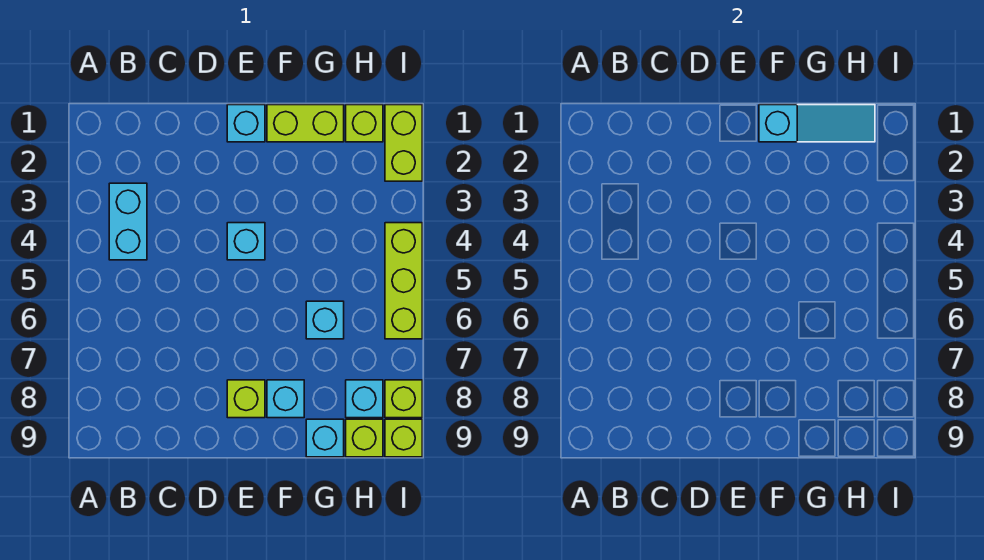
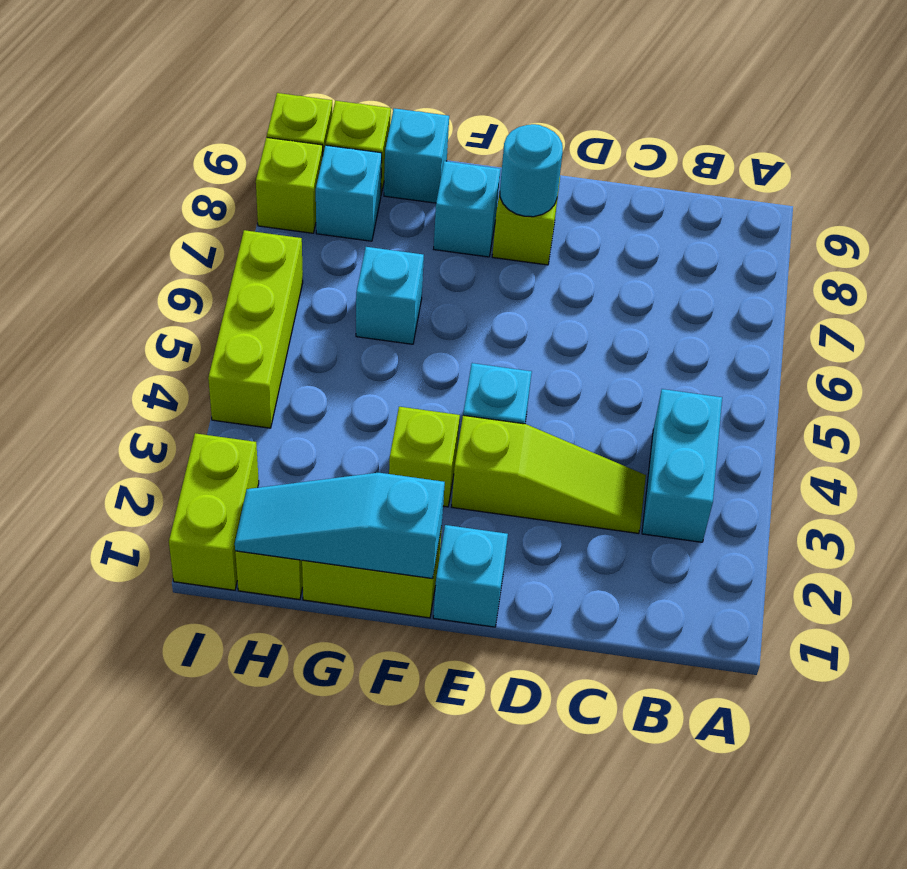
none -> lime 1x3 slope [452,415,646,534]
none -> cyan 1x1 round brick [500,124,563,217]
none -> lime 1x1 brick [389,407,460,507]

